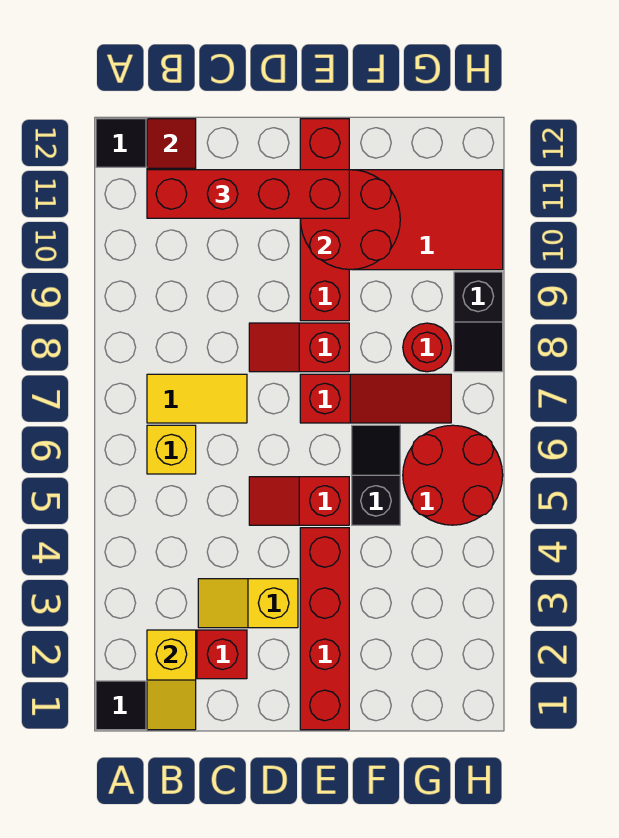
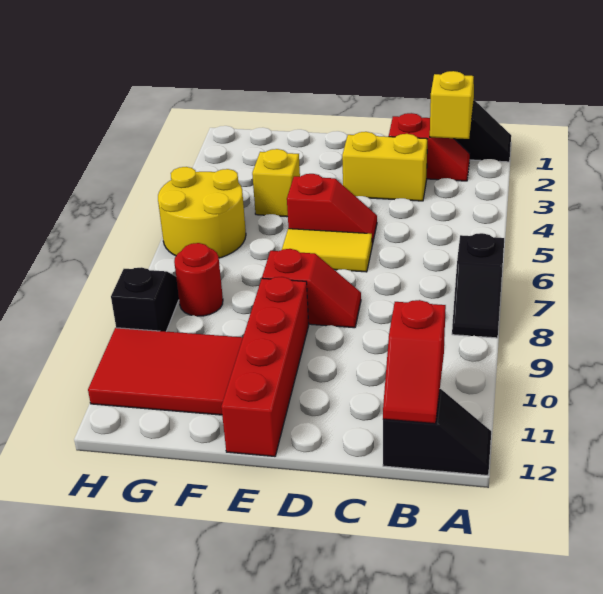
yellow 1x1 brick [147,425,196,474] -> yellow 1x1 brick moved to [252,149,300,217]
yellow 1x2 tile [147,374,247,423] -> yellow 1x2 tile moved to [282,229,372,272]
red 1x4 brick [147,170,349,219] -> none
yellow 1x2 slope [198,579,298,628] -> yellow 1x2 brick [342,132,427,201]
red 1x4 brick [300,528,349,730] -> none
red 1x3 slope [300,374,451,423] -> none
red 2x2 round brick [301,170,400,269] -> none
black 1x2 slope [352,425,400,525] -> black 1x2 slope moved to [452,233,504,338]
red 2x2 round brick [403,425,503,525] -> yellow 2x2 round brick [158,167,246,258]

